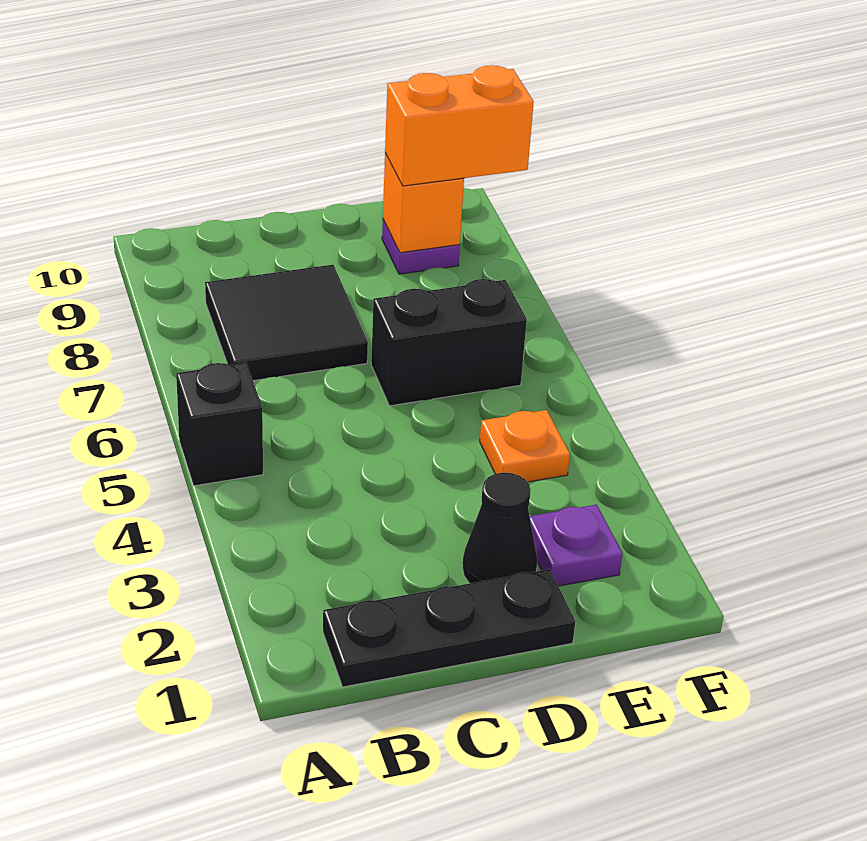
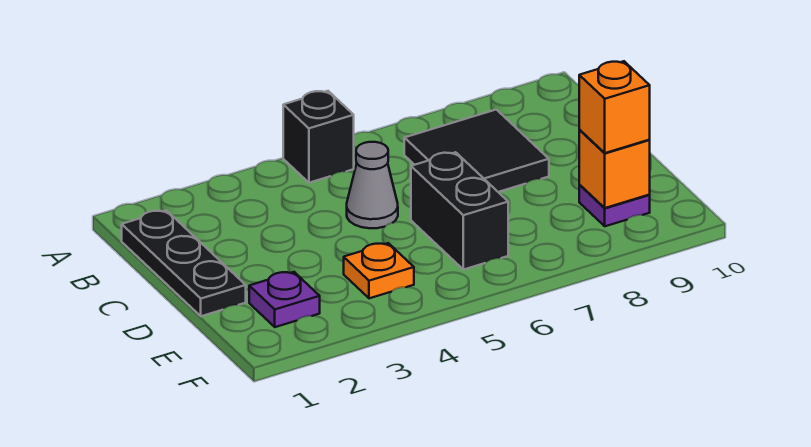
none -> grey 1x1 cone [347,142,398,228]
black 1x1 cone [462,473,537,583] -> none
orange 1x2 brick [385,65,534,186] -> orange 1x1 brick [579,61,650,153]

